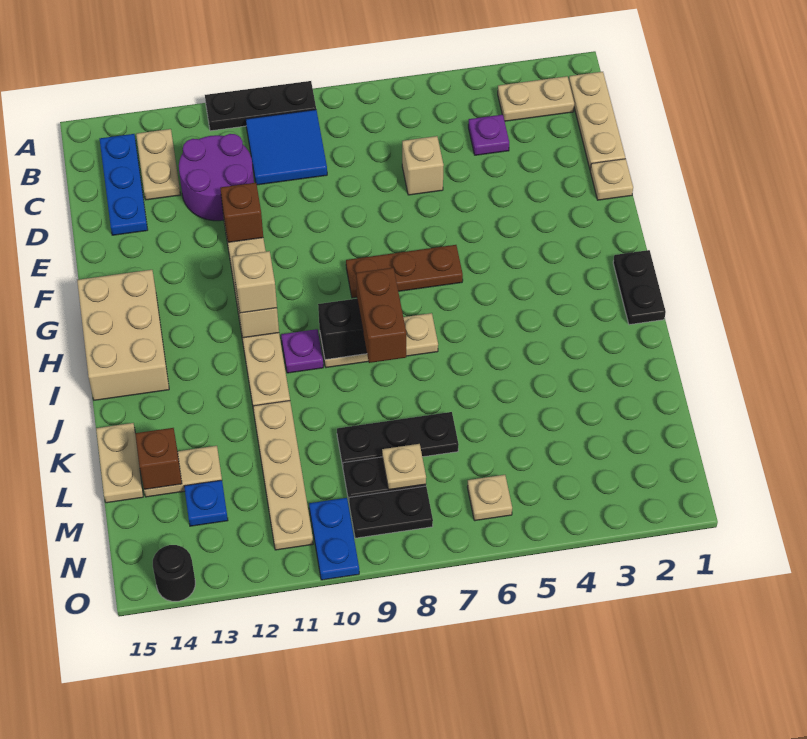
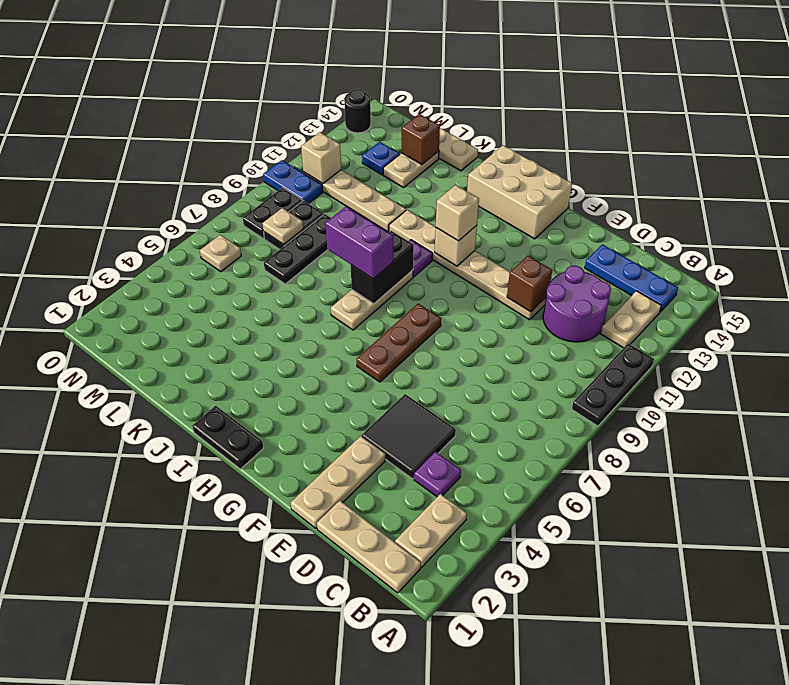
blue 2x2 tile [246,110,327,185] -> none
tan 1x2 plate [136,129,180,200] -> tan 1x2 plate turned to [601,291,662,348]
none -> black 2x2 tile [362,394,456,479]
tan 1x1 brick [402,136,444,195] -> tan 1x1 brick moved to [301,132,341,184]
tan 1x1 plate [590,159,633,200] -> tan 1x3 plate [291,436,385,528]
brown 1x2 brick [356,268,406,363] -> purple 1x2 brick [326,206,393,279]

